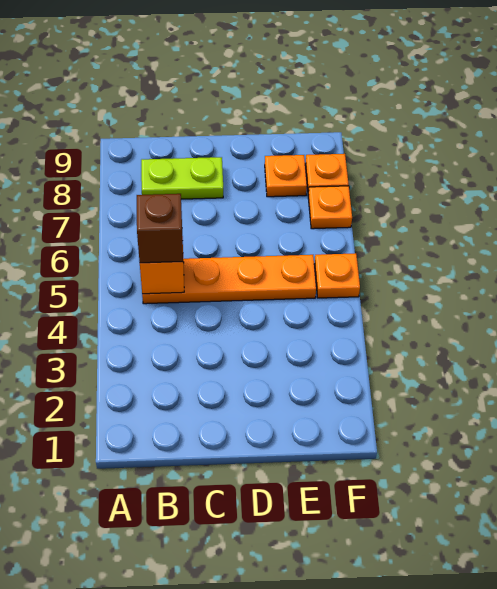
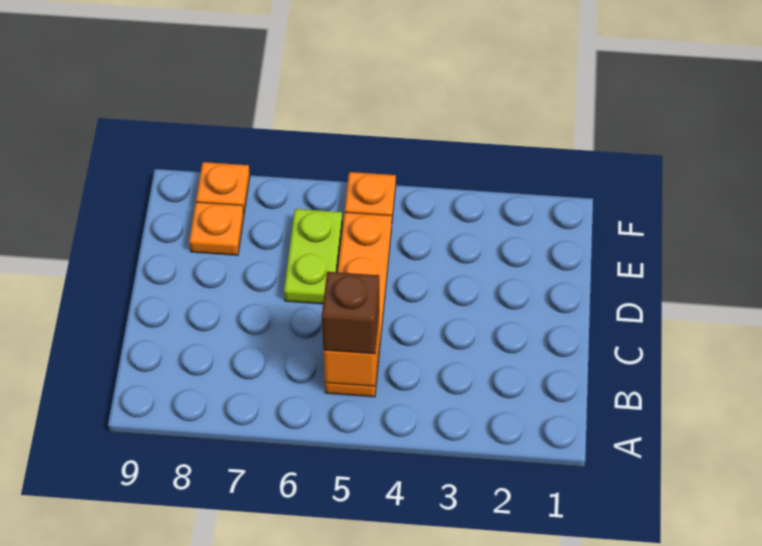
lime 1x2 plate [141,157,223,199] -> lime 1x2 plate moved to [284,209,342,304]
orange 1x1 plate [308,186,352,229] -> none

